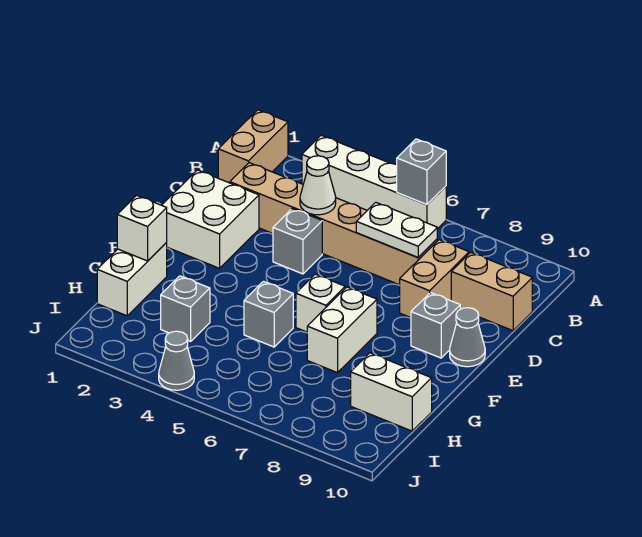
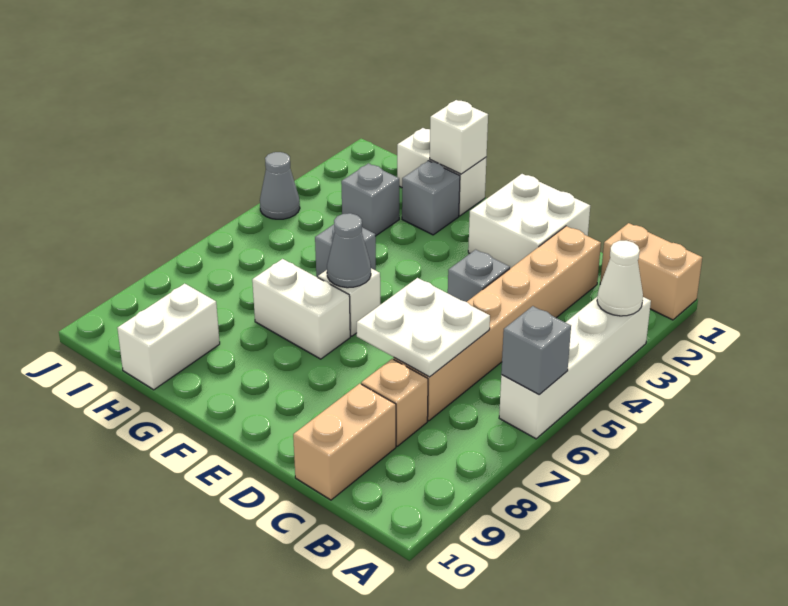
white 1x1 cone [300,156,336,215] -> white 1x1 cone moved to [597,241,643,316]
white 1x2 plate [356,202,437,257] -> white 2x2 plate [357,278,490,377]
tan 1x2 brick [400,240,469,318] -> tan 1x1 brick [361,359,428,446]
grey 1x1 brick [411,293,460,358] -> grey 1x1 brick moved to [402,161,460,235]
grey 1x1 cone [450,308,485,367] -> grey 1x1 cone moved to [327,213,371,288]

